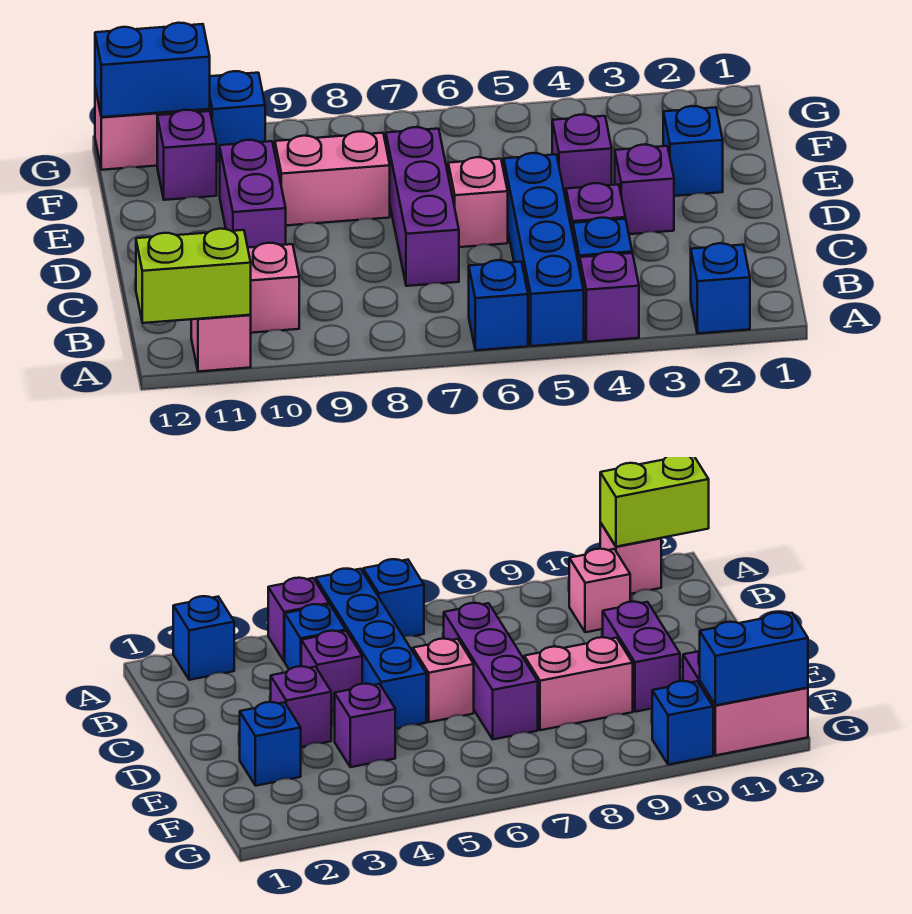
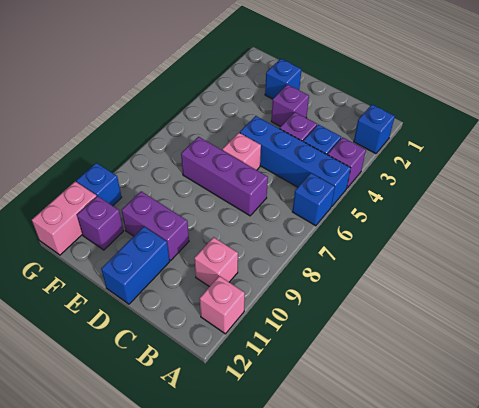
lime 1x2 brick [136,229,251,323] -> none
purple 1x1 brick [552,115,612,199] -> none
pink 1x2 brick [275,131,390,225] -> none
blue 1x2 brick [95,23,210,117] -> blue 1x2 brick moved to [101,227,170,304]

